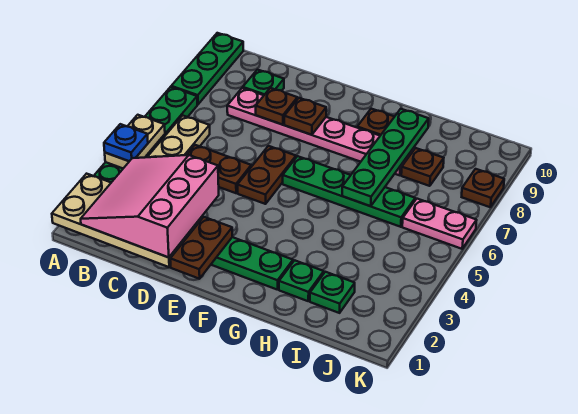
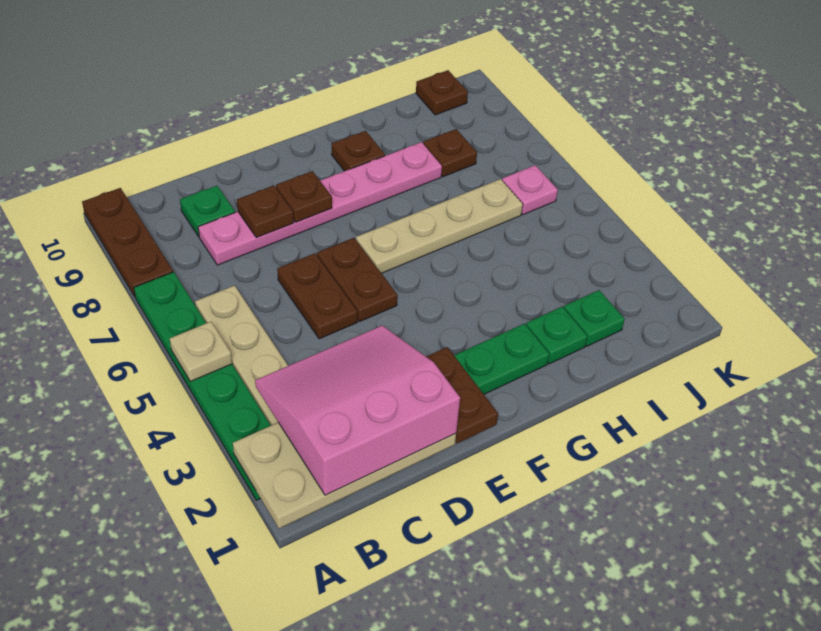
tan 1x2 plate [105,115,165,168] -> tan 1x1 plate [170,322,232,382]
blue 1x1 plate [104,124,148,161] -> none
green 1x3 plate [171,33,243,104] -> brown 1x3 plate [82,188,173,297]
pink 3x3 slope [81,155,219,258] -> pink 3x3 slope turned to [255,326,460,495]
brown 1x2 plate [187,145,251,193] -> brown 1x2 plate turned to [277,253,358,339]
green 1x4 plate [283,156,415,227] -> tan 1x4 plate [356,179,523,273]
green 1x4 plate [342,109,429,206] -> none
pink 1x2 plate [402,199,477,249] -> pink 1x1 plate [502,165,558,215]
brown 1x1 plate [462,169,504,207] -> brown 1x1 plate moved to [416,70,468,115]

